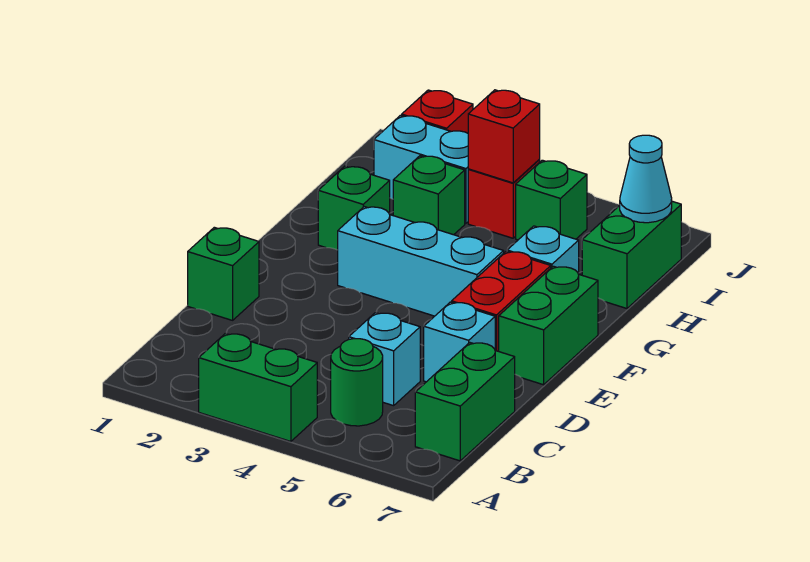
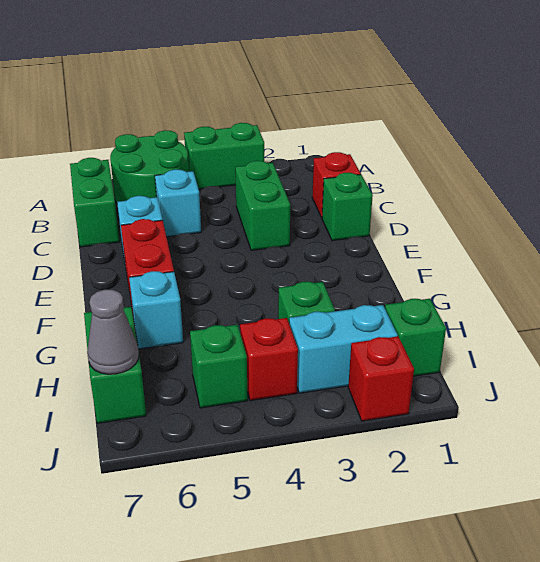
green 1x1 round brick [331,339,383,426] -> green 2x2 round brick [110,130,189,203]
green 1x2 brick [499,266,598,385] -> green 1x2 brick moved to [235,161,290,251]
cyan 1x3 brick [338,207,504,316] -> none
green 1x1 brick [318,166,390,250] -> green 1x1 brick moved to [385,299,446,376]
red 1x1 brick [468,90,540,183] -> red 1x1 brick moved to [312,152,361,218]
cyan 1x1 cone [620,135,672,223] -> grey 1x1 cone [87,290,139,374]

